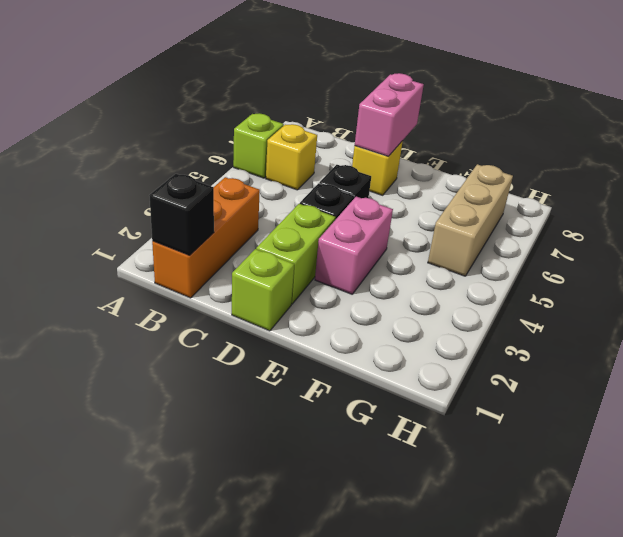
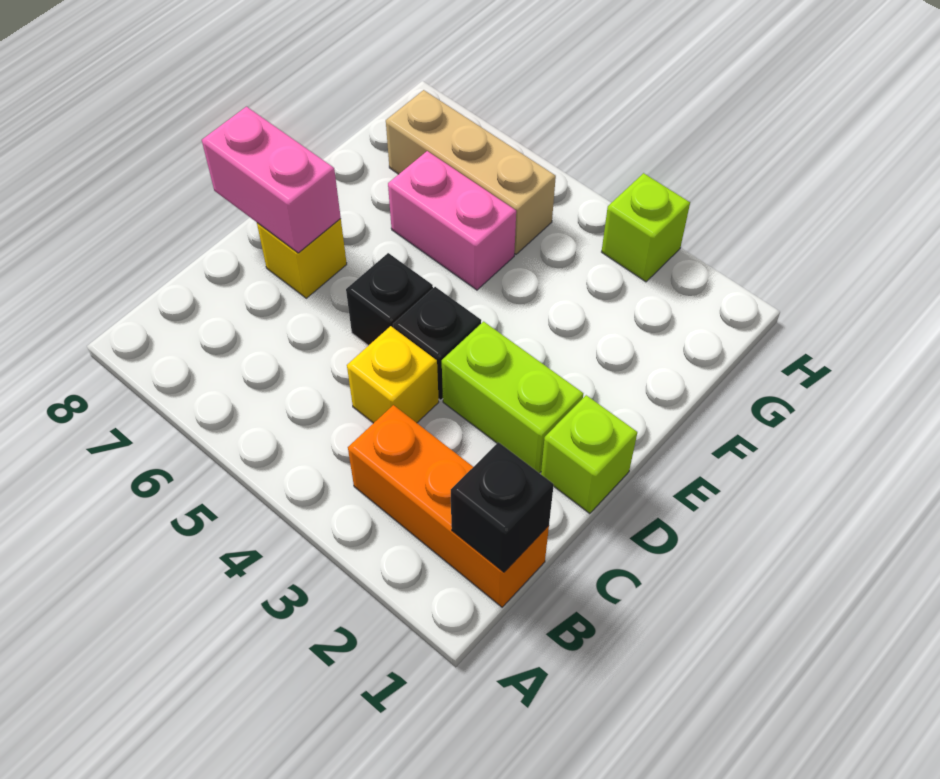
lime 1x1 brick [233,113,284,178] -> lime 1x1 brick moved to [602,173,690,282]
yellow 1x1 brick [266,124,317,190] -> yellow 1x1 brick moved to [347,326,439,423]
pink 1x2 brick [315,197,393,294] -> pink 1x2 brick moved to [388,151,516,290]

